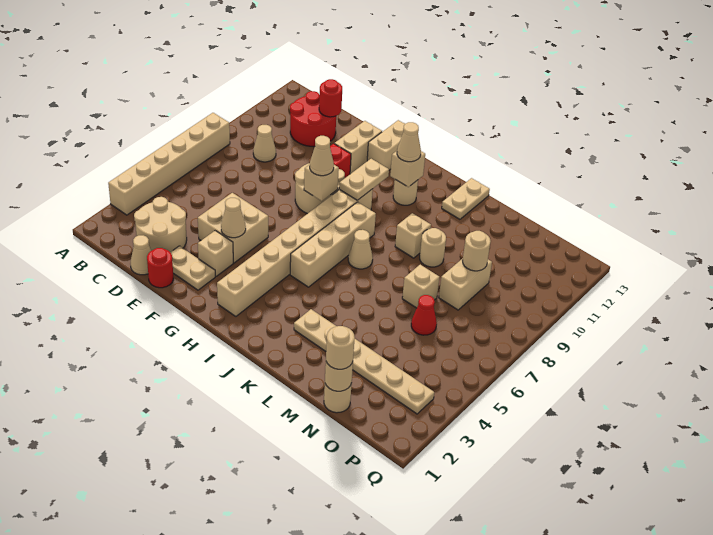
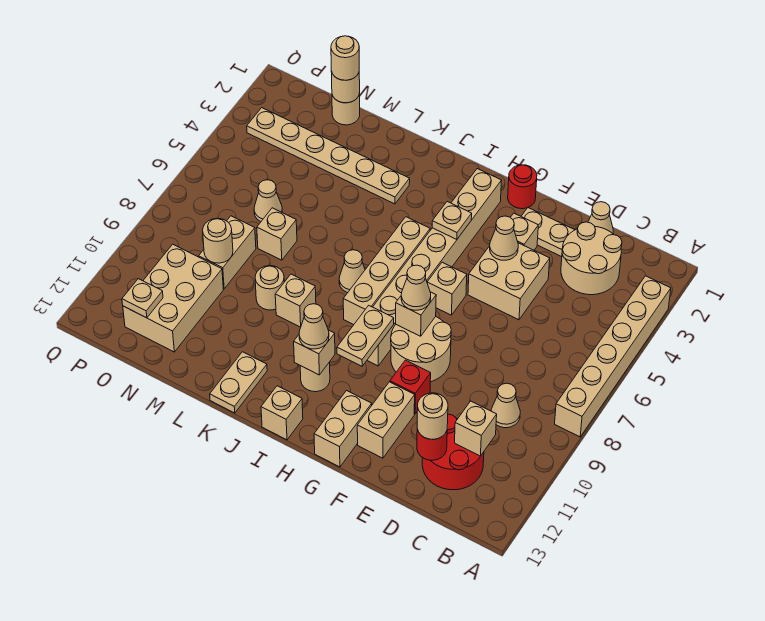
none -> tan 1x1 brick [455,401,497,456]
none -> tan 1x1 round brick [417,393,448,439]
red 1x1 round brick [147,248,173,288] -> red 1x1 round brick moved to [508,165,537,209]
none -> tan 1x1 brick [427,262,467,315]
none -> tan 1x1 plate [432,202,472,240]
none -> tan 1x1 brick [261,386,303,440]
red 1x1 cone [411,295,437,335] -> tan 1x1 cone [254,180,282,222]
none -> tan 2x3 brick [123,244,223,352]
none -> tan 1x1 plate [122,279,163,318]

